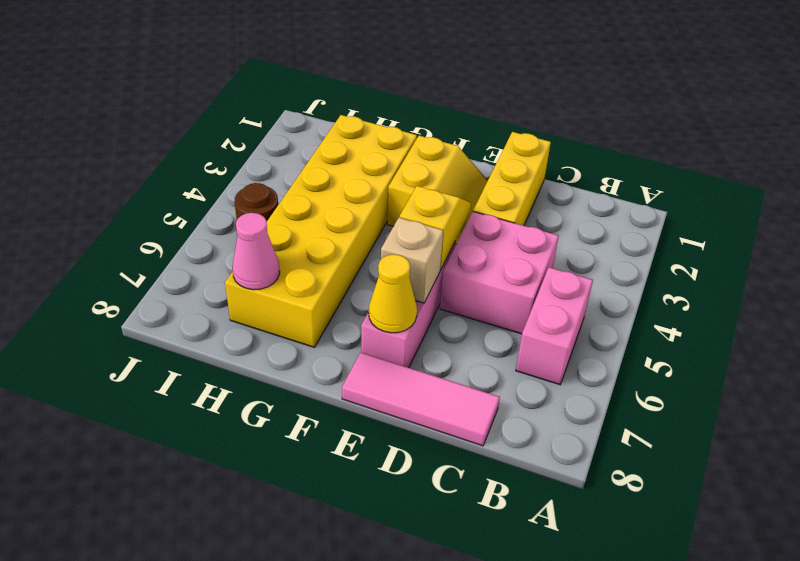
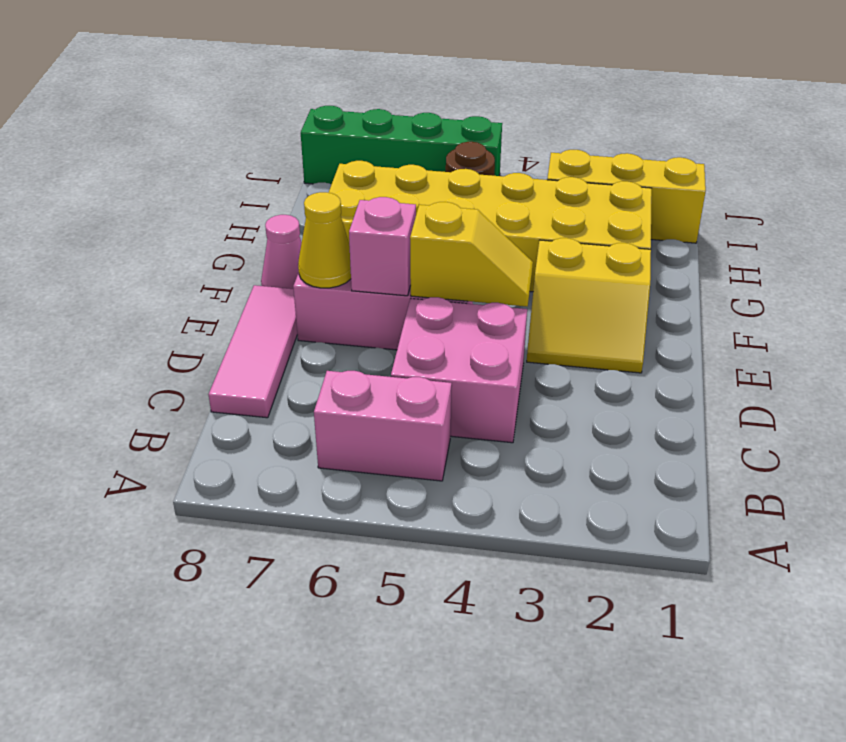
yellow 1x3 brick [473,132,551,226] -> yellow 1x3 brick moved to [547,150,706,243]
tan 1x1 brick [381,218,443,303] -> pink 1x1 brick [349,197,416,296]
pink 1x1 cone [232,213,280,290] -> pink 1x1 cone moved to [261,215,302,289]
none -> green 1x4 brick [301,106,502,184]

